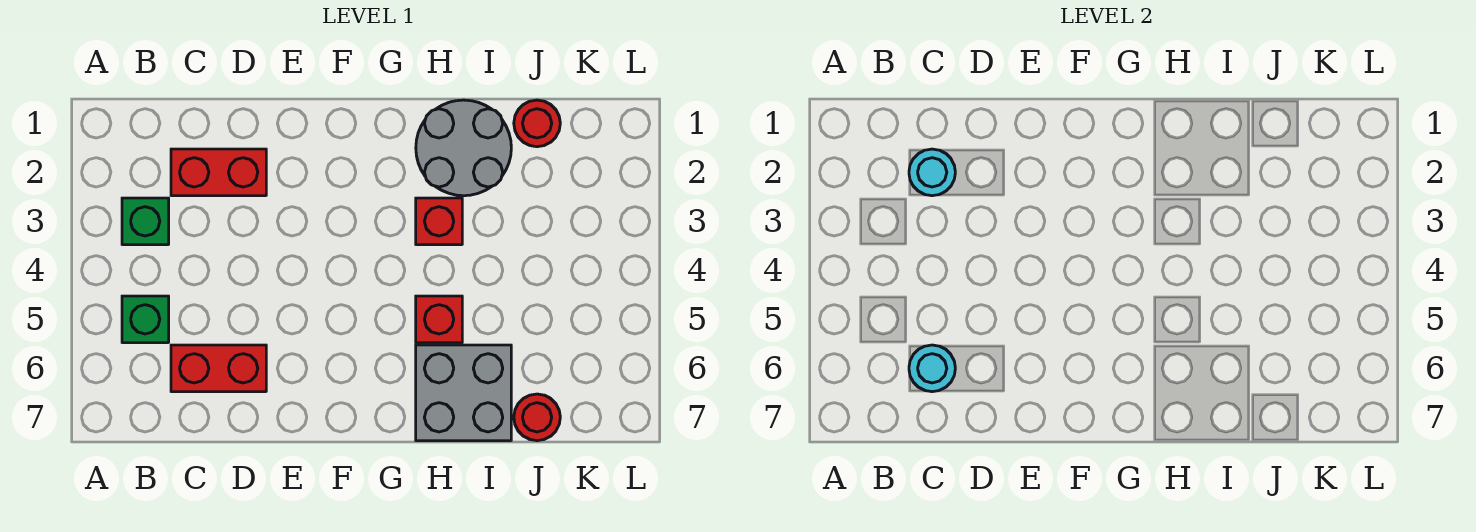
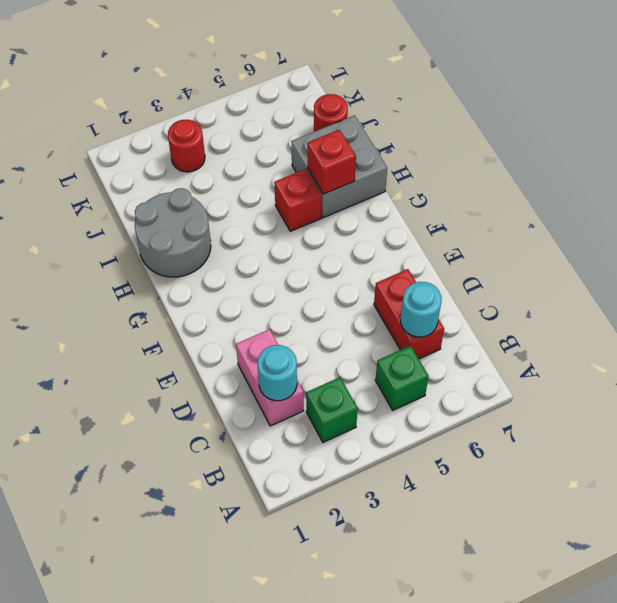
red 1x2 brick [171,149,266,196] -> pink 1x2 brick [236,329,304,426]
red 1x1 brick [416,198,462,245] -> red 1x1 brick moved to [308,130,356,194]
red 1x1 round brick [514,100,560,147] -> red 1x1 round brick moved to [168,120,205,172]

